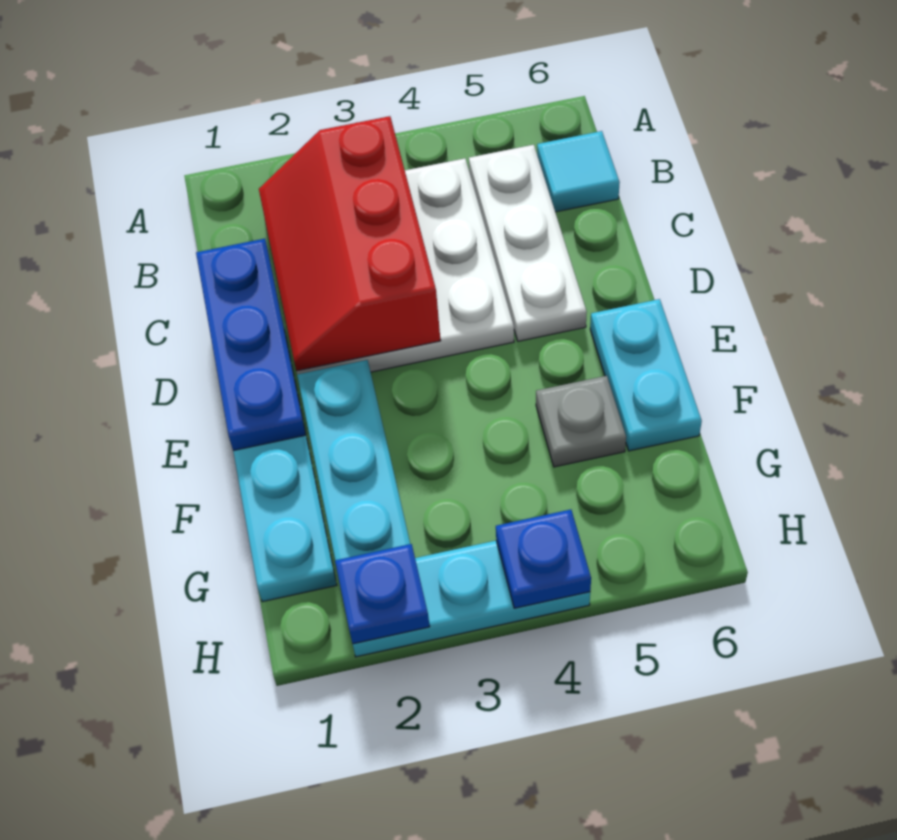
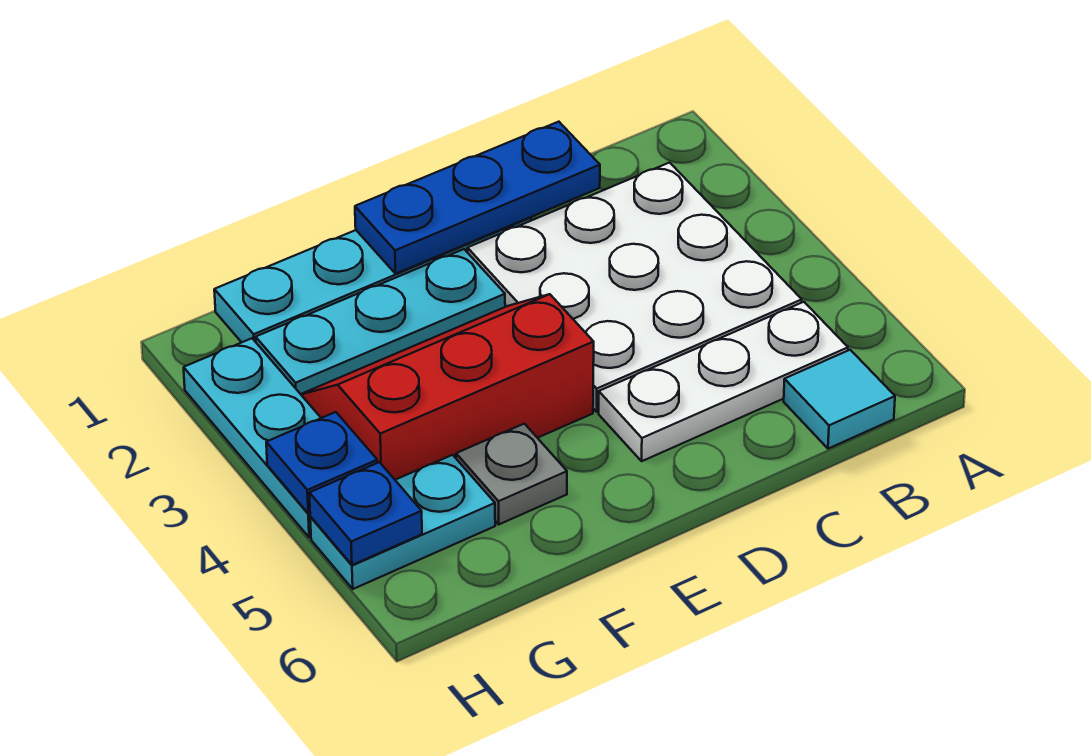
red 2x3 slope [259,116,441,371] -> red 2x3 slope moved to [301,294,594,480]
cyan 1x2 plate [590,299,702,451] -> cyan 1x2 plate moved to [310,455,495,589]
blue 1x1 plate [335,544,430,644] -> blue 1x1 plate moved to [309,462,422,565]

